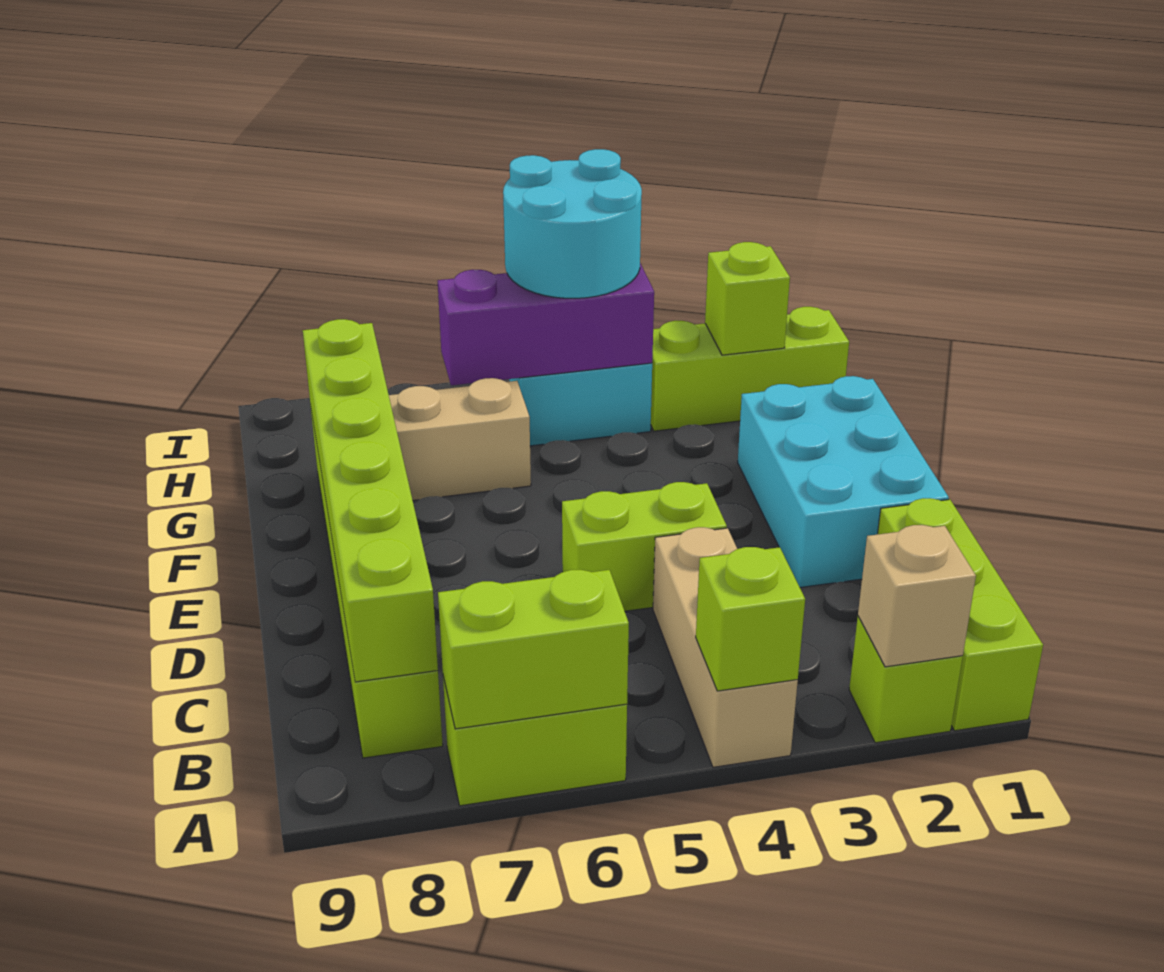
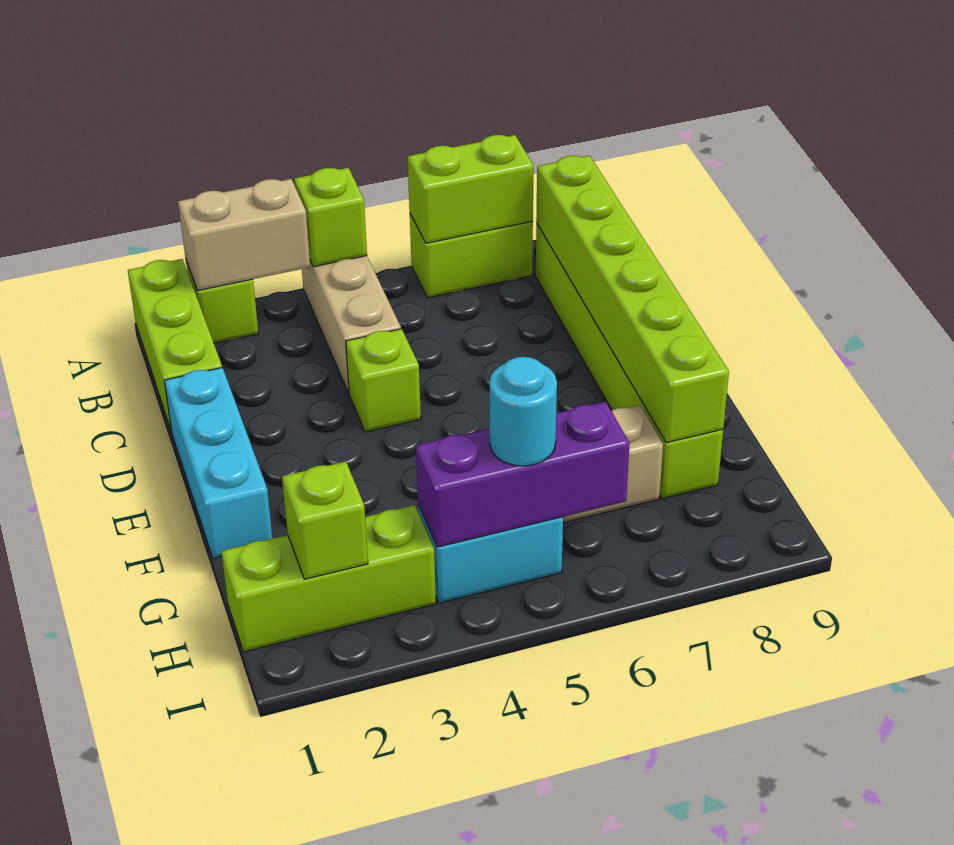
tan 1x1 brick [858,525,976,667] -> tan 1x2 brick [178,179,310,291]
cyan 2x3 brick [738,376,949,588] -> cyan 1x3 brick [164,368,273,558]
lime 1x2 brick [562,482,727,611] -> lime 1x1 brick [346,329,421,432]
cyan 2x2 round brick [503,149,642,298] -> cyan 1x1 round brick [490,357,557,466]

